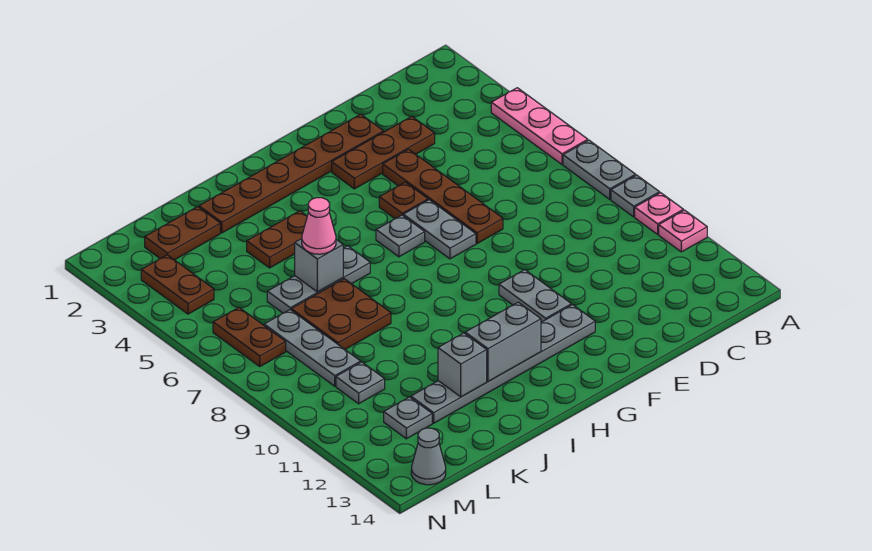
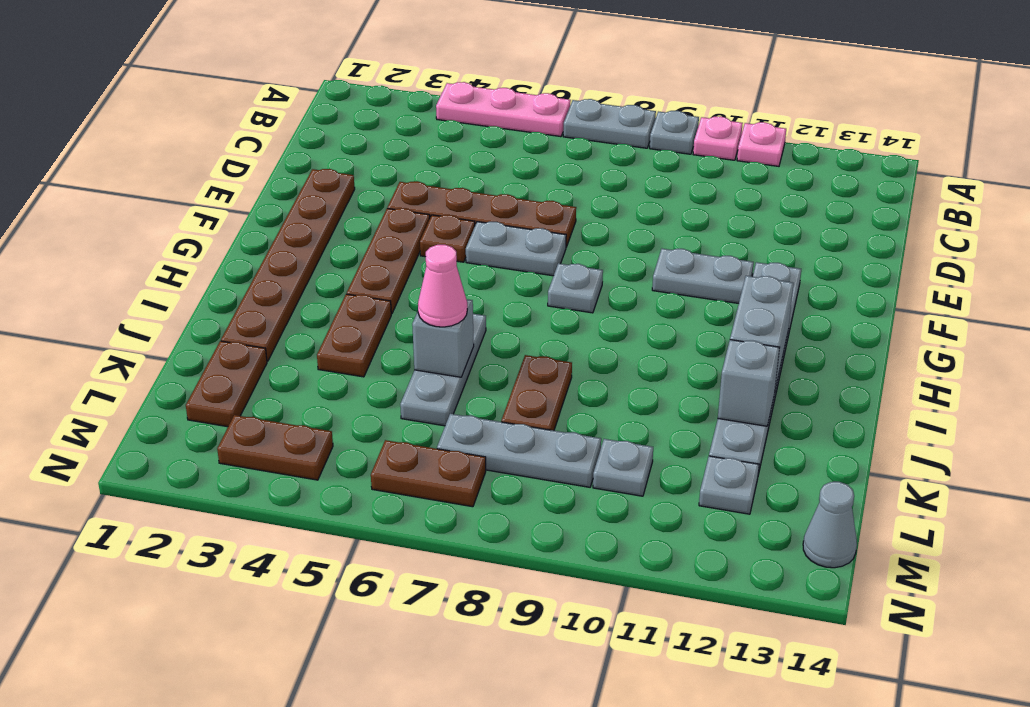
brown 1x3 plate [332,116,435,189] -> brown 1x3 plate moved to [347,208,430,314]
grey 1x1 plate [376,215,425,257] -> grey 1x1 plate moved to [548,263,603,313]
brown 2x2 plate [291,279,391,349] -> brown 1x2 plate [501,355,572,431]

